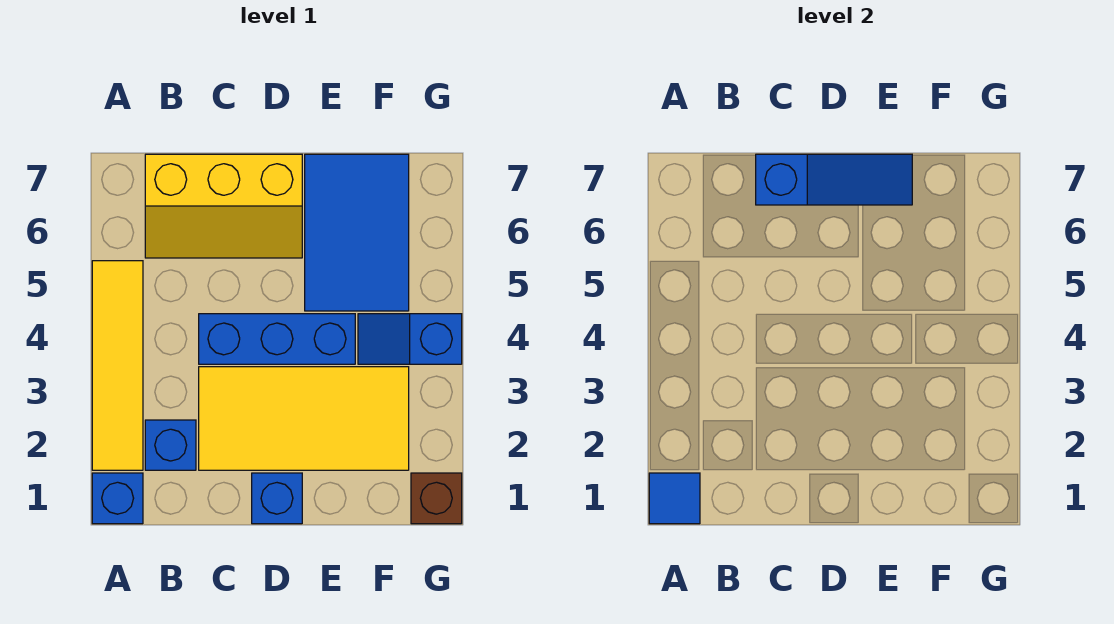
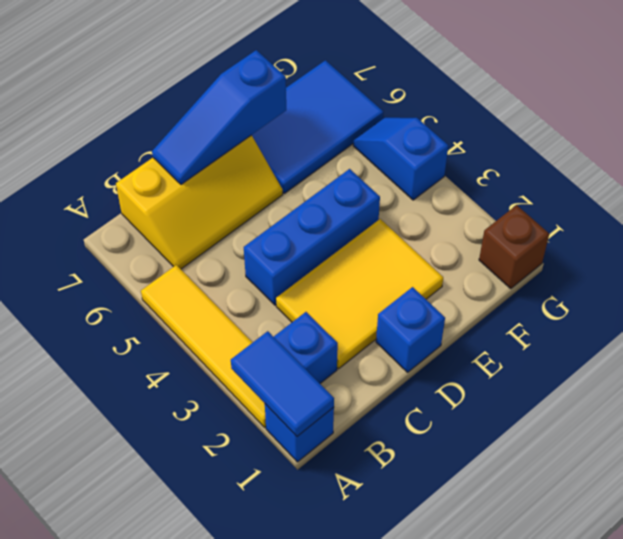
blue 1x1 tile [649,473,700,524] -> blue 1x2 tile [231,331,334,436]
yellow 2x4 tile [199,367,409,470] -> yellow 2x3 tile [276,219,443,369]
blue 1x3 slope [756,154,912,205] -> blue 1x3 slope turned to [152,50,286,184]
blue 2x3 tile [305,154,409,311] -> blue 2x3 tile turned to [252,60,383,193]
blue 1x2 slope [358,314,462,364] -> blue 1x2 slope turned to [353,117,448,200]

